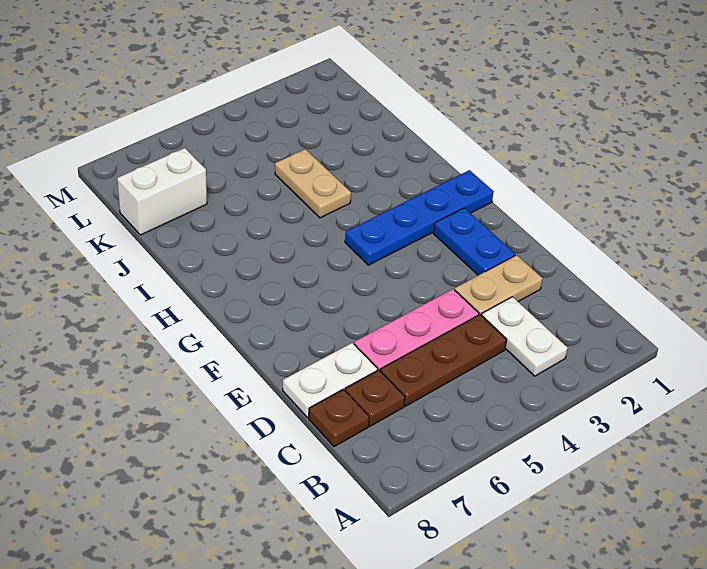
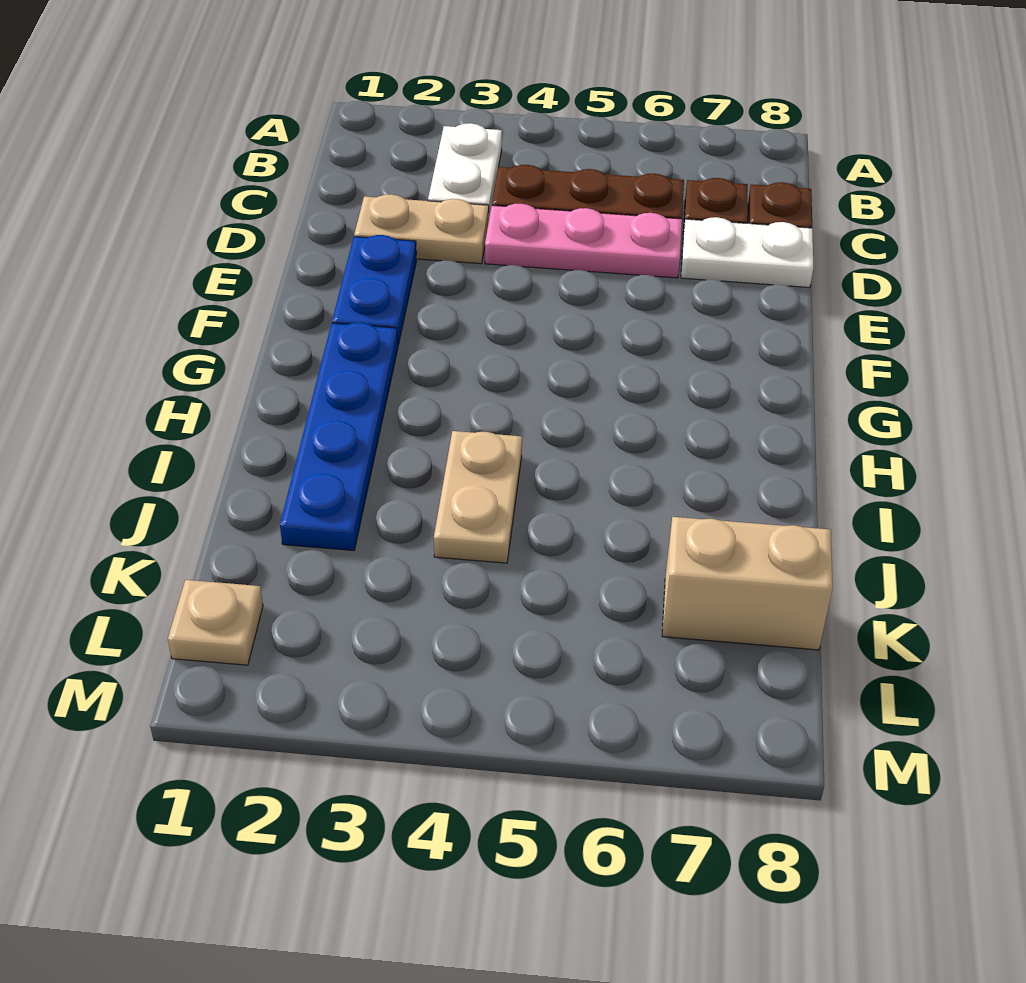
blue 1x4 plate [345,170,494,265] -> blue 1x4 plate turned to [280,322,398,551]
white 1x2 brick [117,148,207,235] -> tan 1x2 brick [662,517,833,650]
none -> tan 1x1 plate [168,580,263,665]

